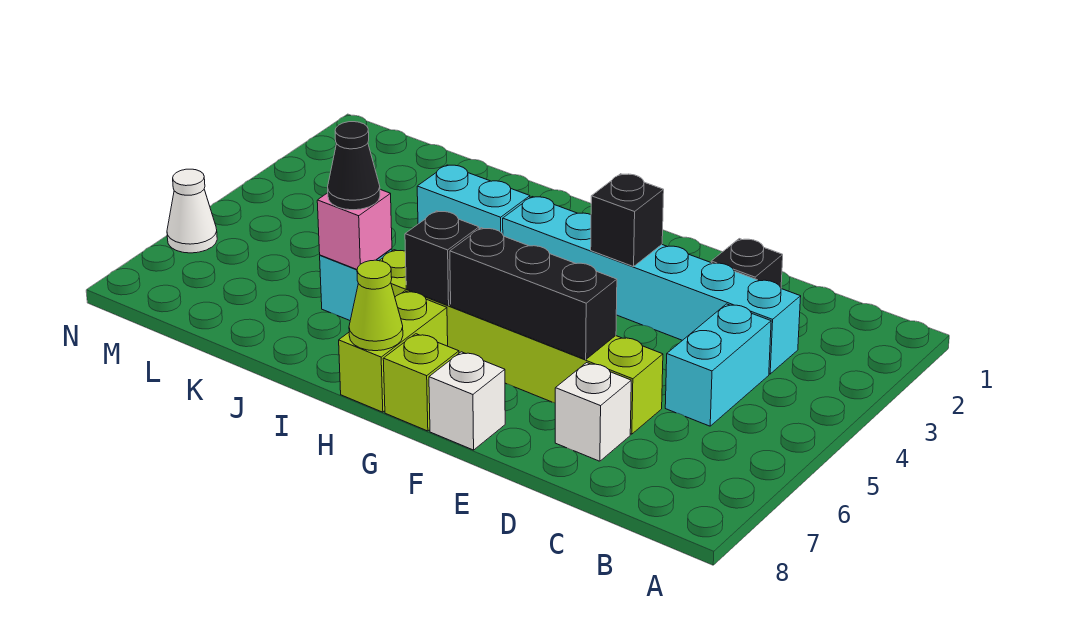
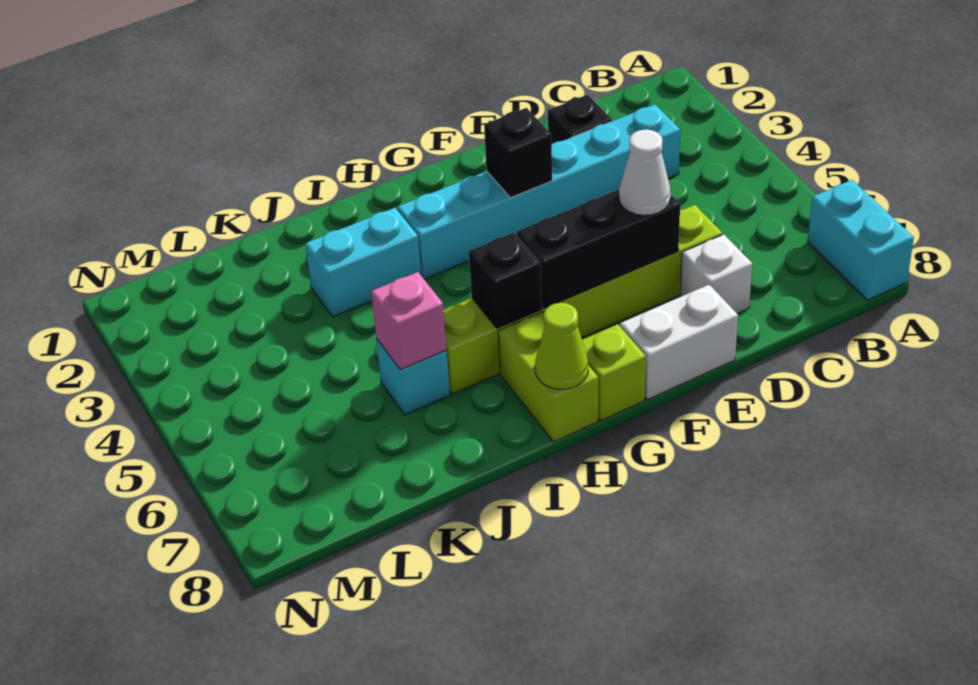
cyan 1x2 brick [665,304,771,426] -> cyan 1x2 brick moved to [808,180,914,300]
white 1x1 brick [429,352,505,450] -> white 1x2 brick [620,285,738,400]
black 1x1 cone [328,122,380,210] -> none
white 1x1 cone [167,169,217,253] -> white 1x1 cone moved to [619,130,671,215]

